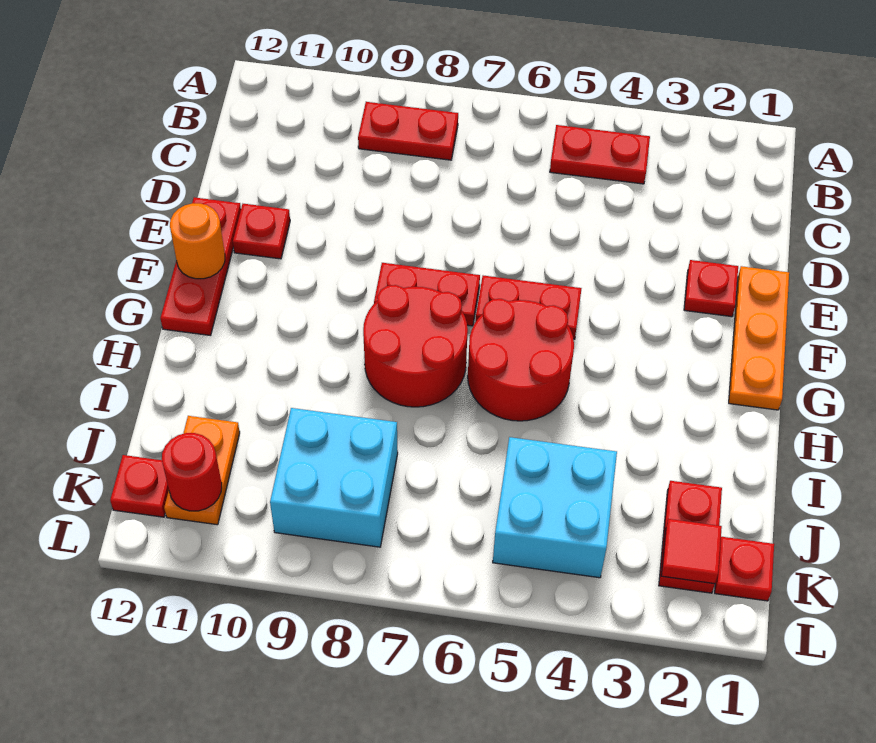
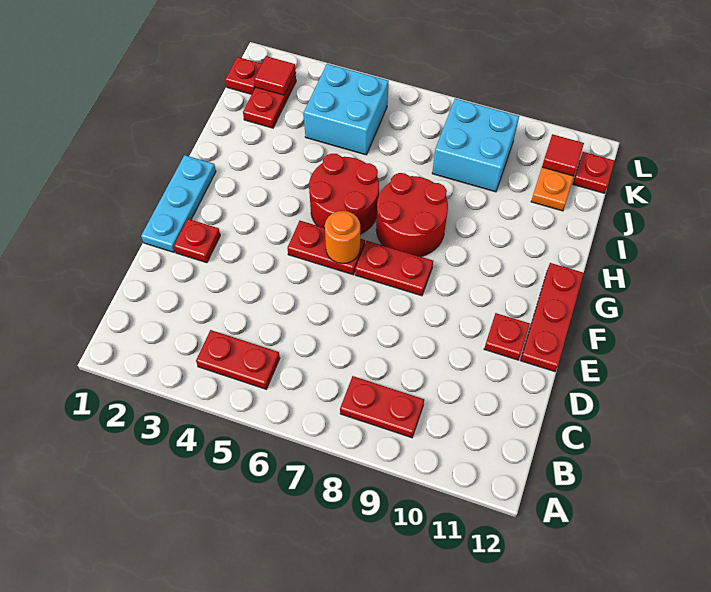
orange 1x3 plate [729,266,789,410] -> cyan 1x3 plate [141,155,216,252]
orange 1x1 round brick [170,203,225,279] -> orange 1x1 round brick moved to [325,211,360,264]
red 1x1 round brick [162,433,222,511] -> red 1x1 tile [542,134,584,176]

